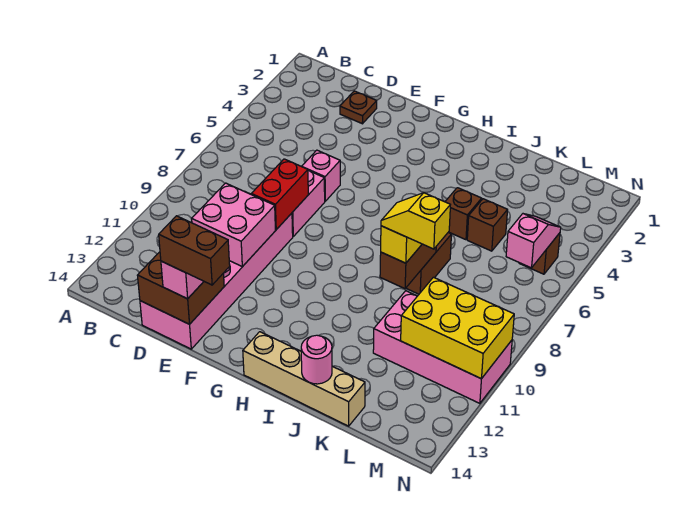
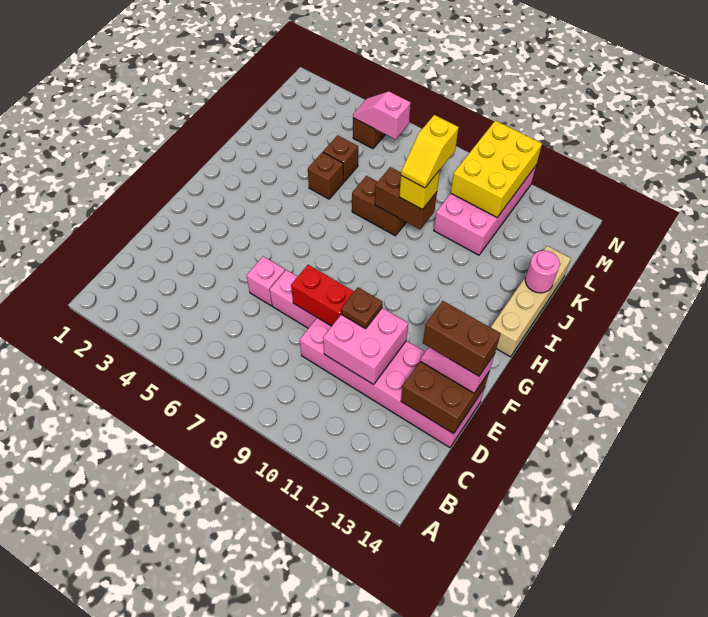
brown 1x1 plate [340,91,377,124] -> brown 1x1 plate moved to [341,287,382,329]
brown 1x2 brick [159,216,230,285] -> brown 1x2 brick turned to [423,301,501,376]

